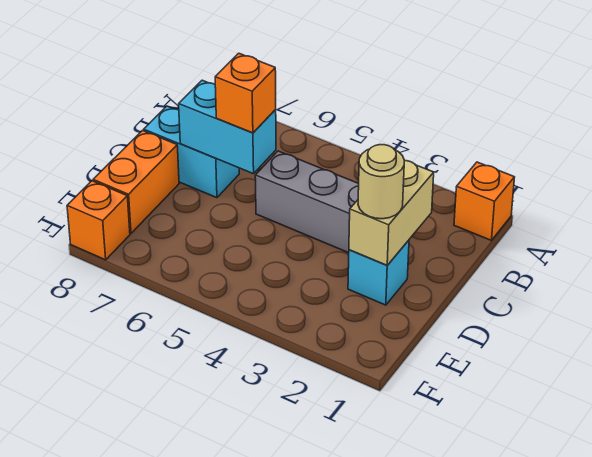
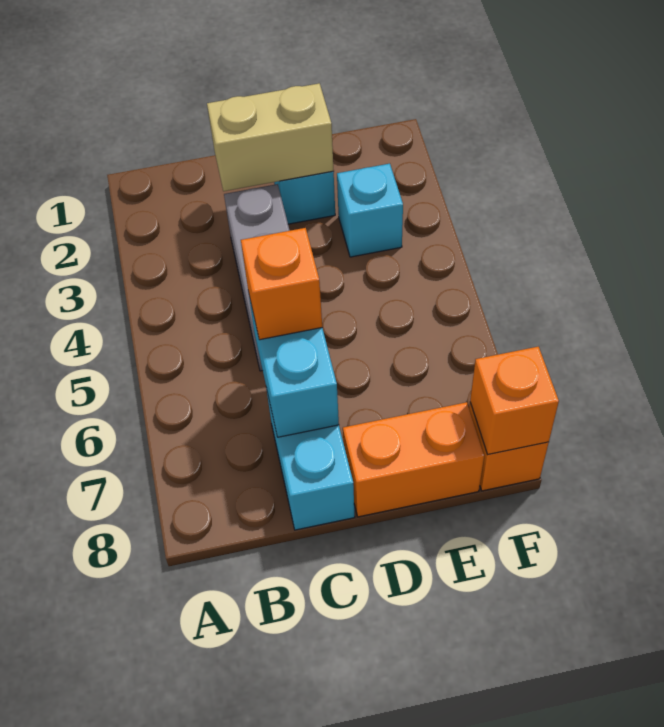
orange 1x1 brick [454,162,515,241] -> orange 1x1 brick moved to [470,347,559,455]
tan 1x1 round brick [358,145,404,219] -> none
none -> cyan 1x1 brick [337,164,403,257]

